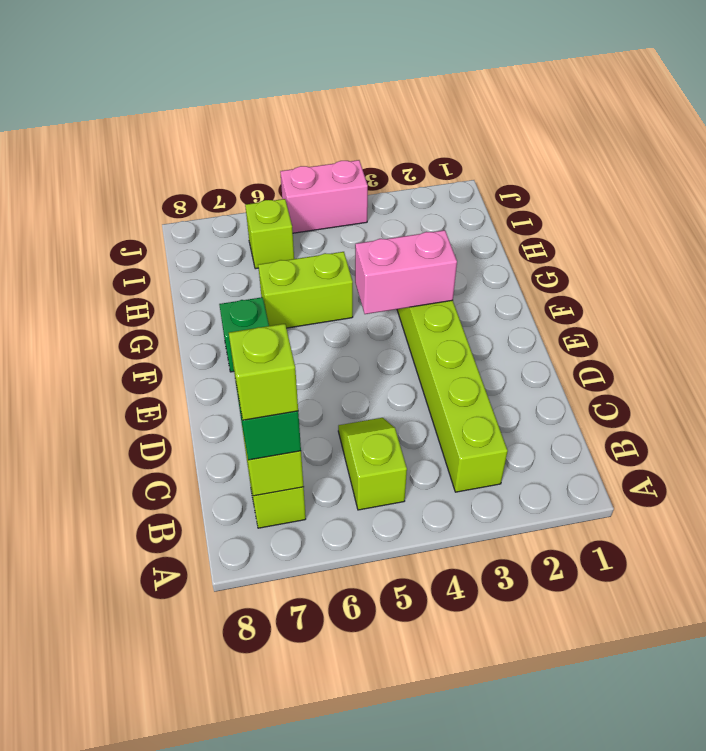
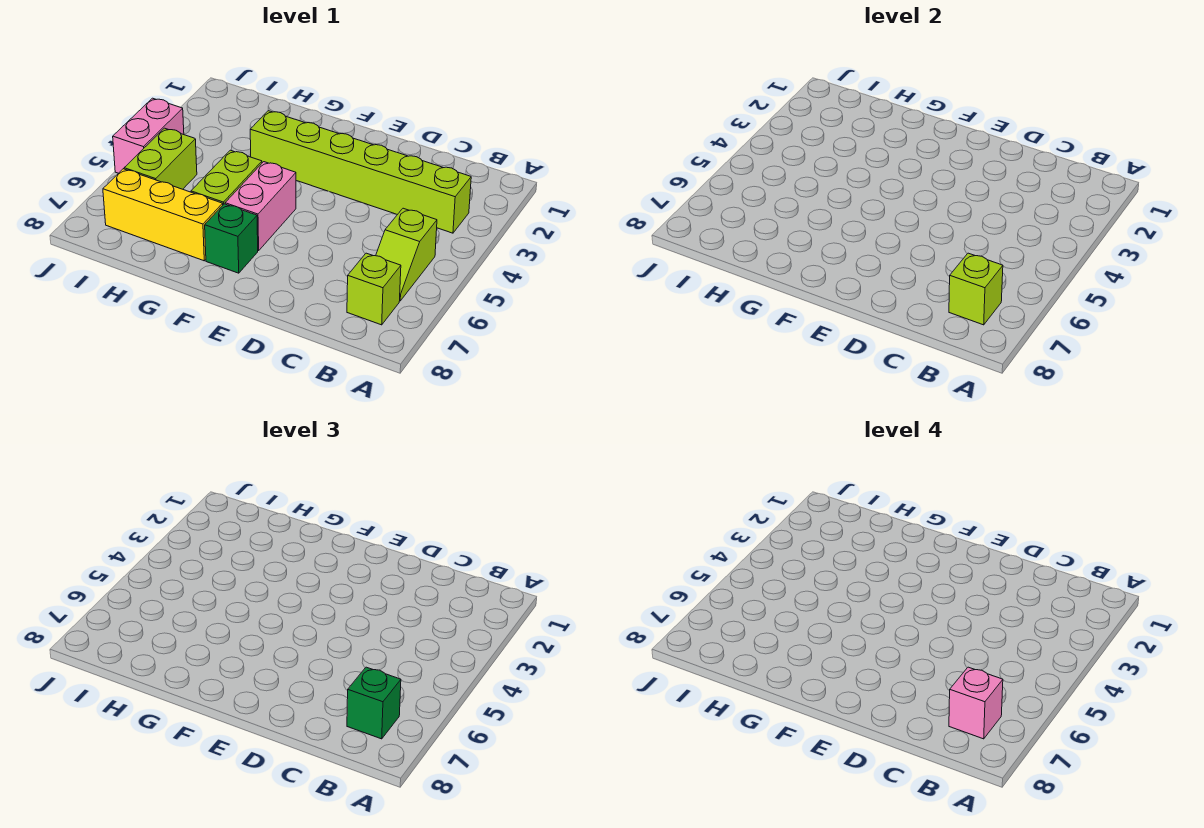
lime 1x2 slope [338,418,407,510] -> lime 1x2 slope turned to [376,208,437,301]
lime 1x1 brick [229,324,298,420] -> pink 1x1 brick [949,667,1003,739]
pink 1x2 brick [355,230,457,314] -> pink 1x2 brick moved to [225,162,296,251]
none -> yellow 1x3 brick [103,169,223,261]
lime 1x1 brick [245,199,294,269] -> lime 1x2 brick [124,128,197,189]

